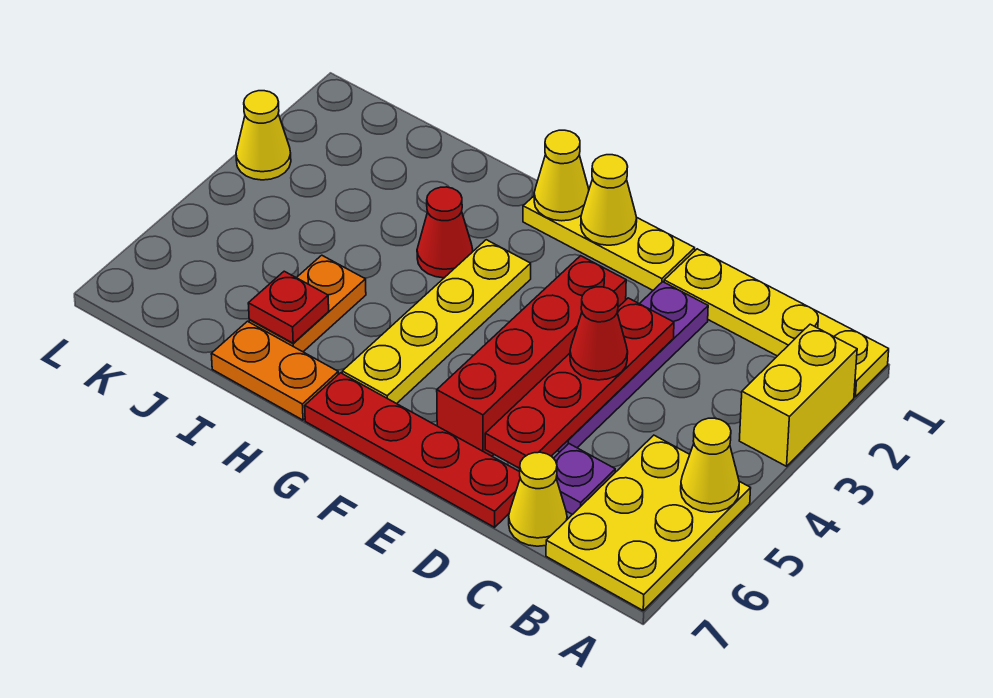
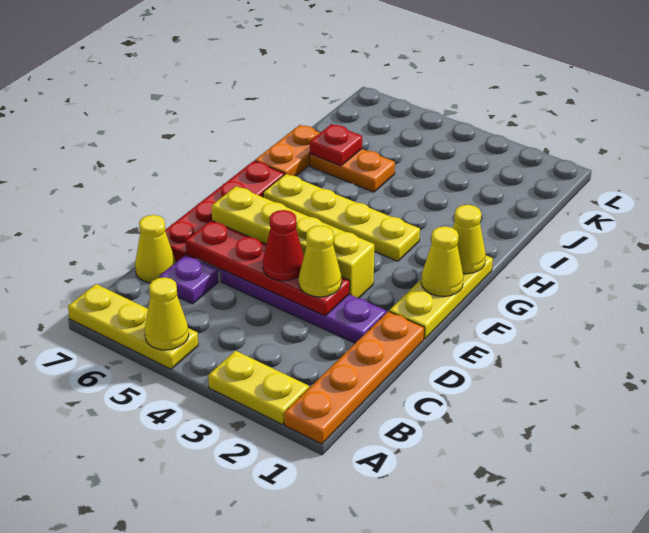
yellow 1x4 plate [664,249,889,397] -> orange 1x4 plate [284,311,424,444]
yellow 1x2 brick [739,324,857,466] -> yellow 1x2 plate [208,351,309,425]
yellow 2x3 plate [546,435,751,610] -> yellow 1x3 plate [68,284,198,369]
red 1x4 brick [437,256,626,456] -> yellow 1x4 brick [212,186,374,298]
red 1x1 cone [417,187,473,278] -> none
yellow 1x1 cone [236,91,291,180] -> yellow 1x1 cone moved to [299,226,341,297]

